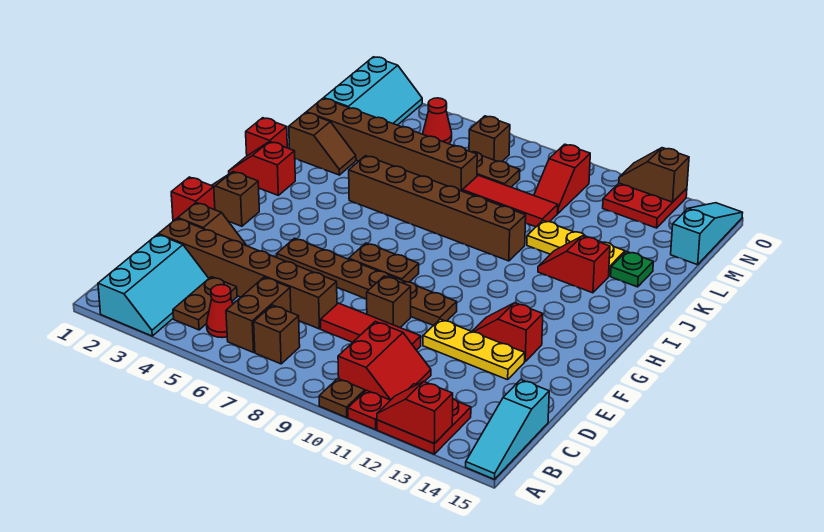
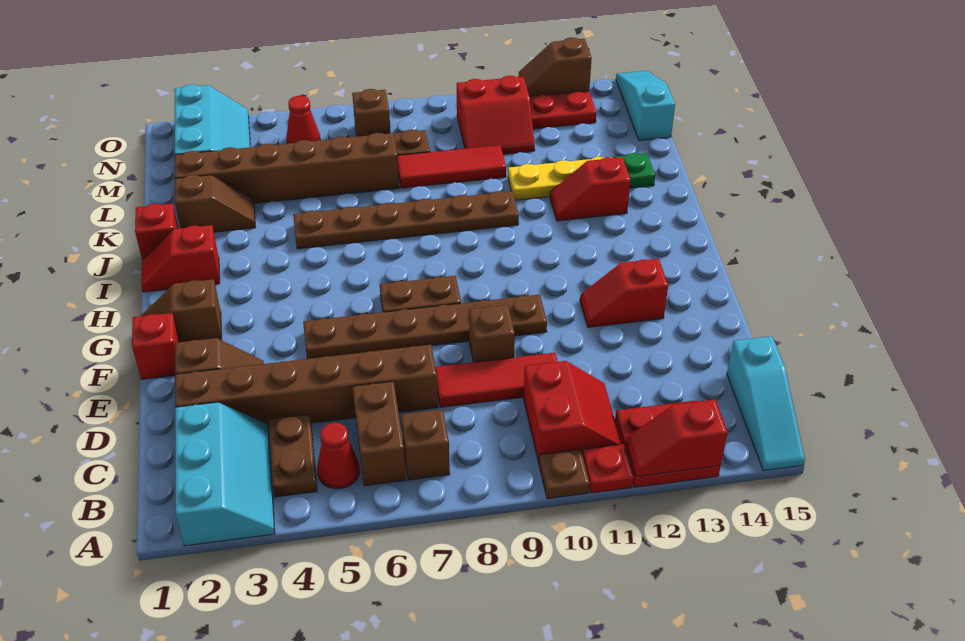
yellow 1x3 plate [423,319,525,380] -> none
brown 1x6 brick [349,156,526,261] -> brown 1x6 plate [293,191,519,249]
red 1x2 slope [534,144,590,213] -> red 2x2 slope [457,76,535,154]

